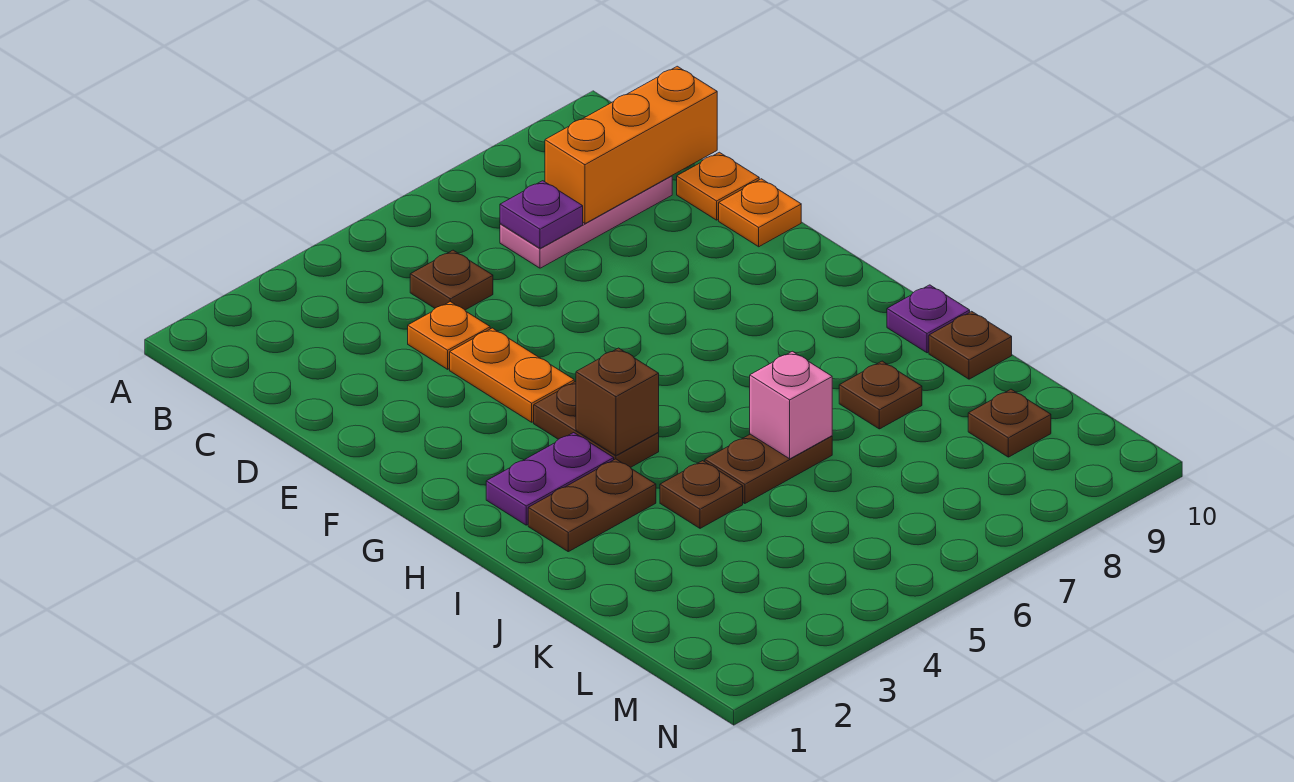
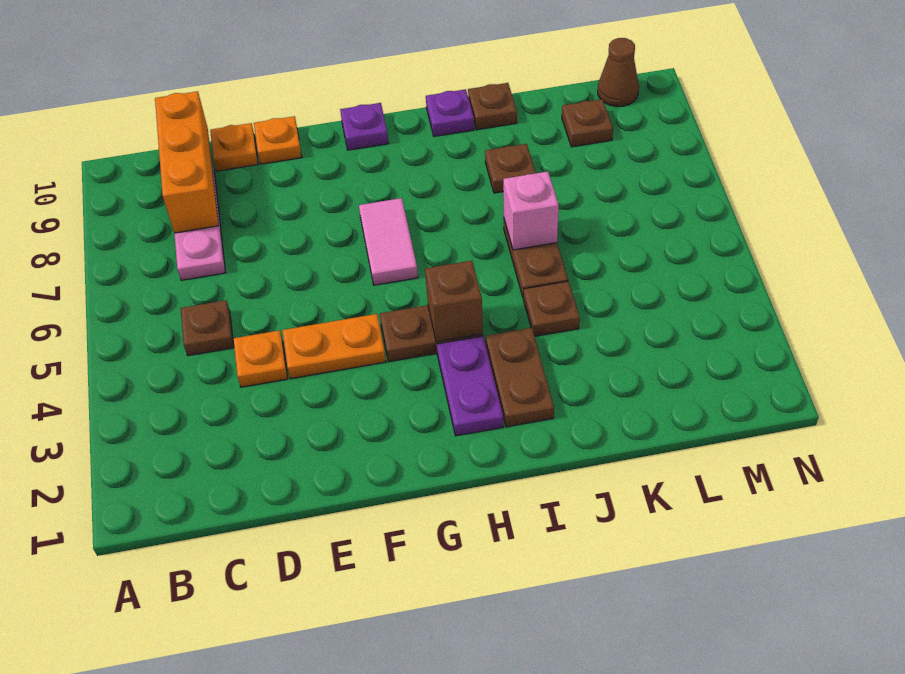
purple 1x1 plate [500,181,583,248] -> purple 1x1 plate moved to [340,103,389,150]
none -> pink 1x2 tile [359,198,418,285]
none -> brown 1x1 cone [598,38,639,107]

